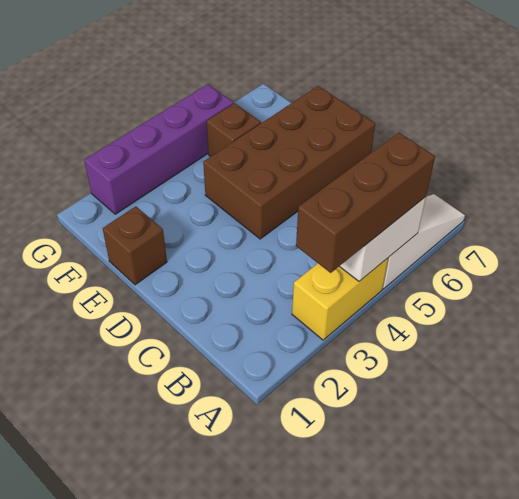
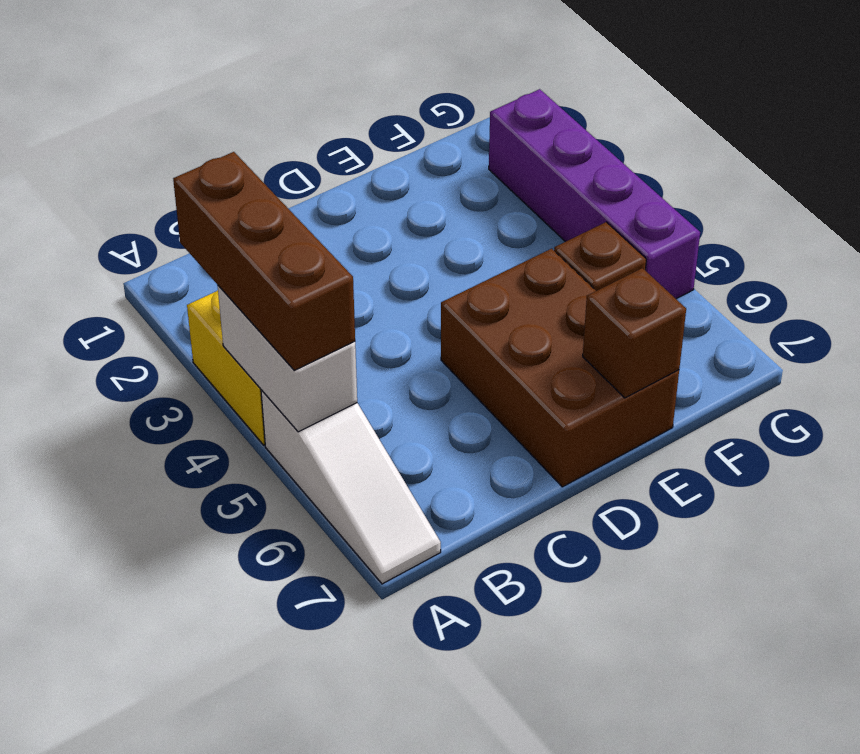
brown 2x4 brick [203,86,375,239] -> brown 2x3 brick [441,249,679,487]
brown 1x1 brick [103,206,167,285] -> brown 1x1 brick moved to [583,268,686,398]

